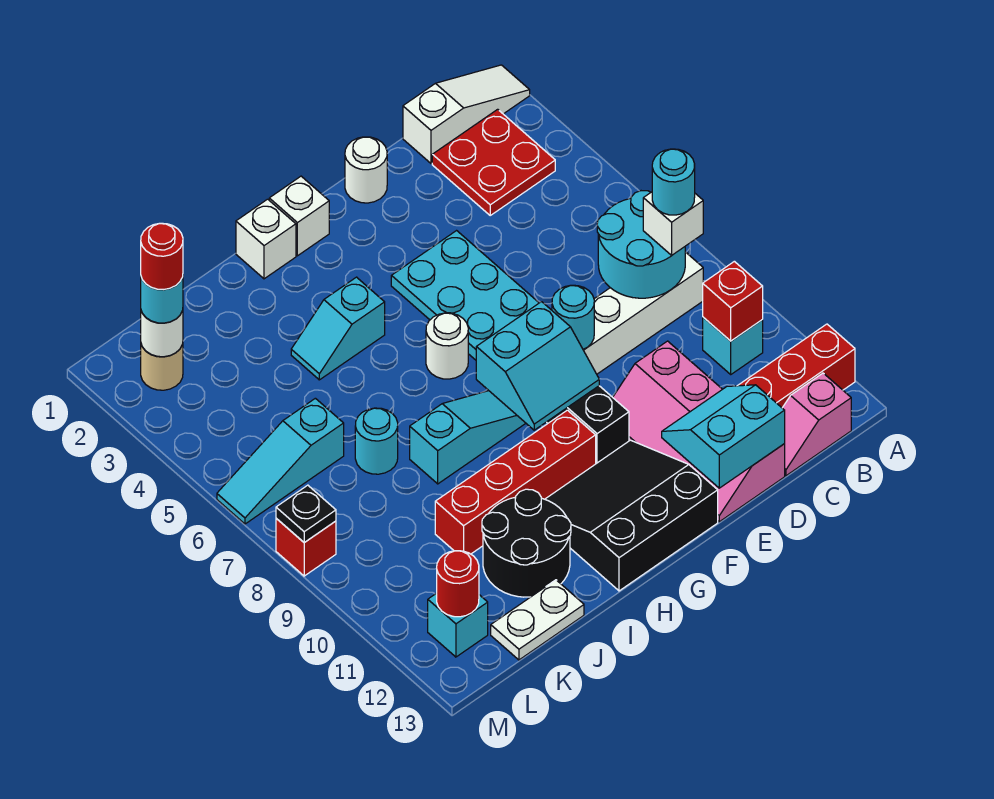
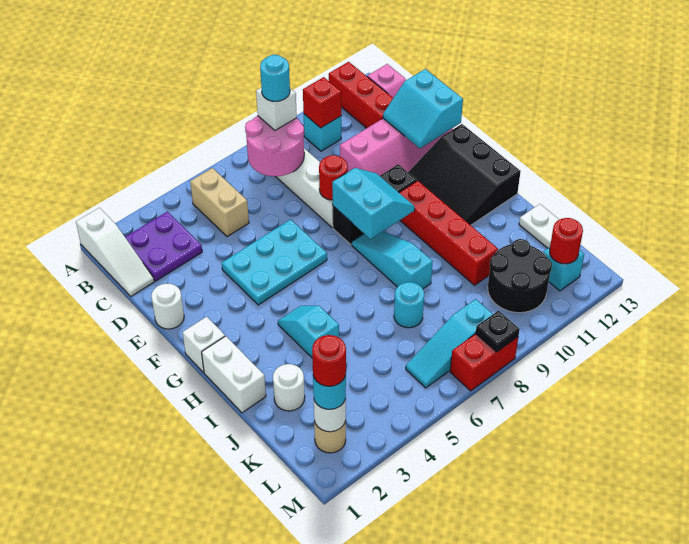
white 1x3 slope [403,65,530,164] -> white 1x3 slope turned to [76,208,154,296]
red 2x2 plate [432,109,555,215] -> purple 2x2 plate [125,212,202,281]
none -> tan 1x2 brick [190,168,249,237]
cyan 2x2 round brick [597,191,685,298] -> pink 2x2 round brick [245,116,304,176]
cyan 1x1 round brick [552,285,594,349] -> red 1x1 round brick [319,155,348,200]
white 1x1 round brick [426,313,468,379] -> white 1x1 round brick moved to [273,364,305,411]
white 1x1 brick [236,199,296,279] -> white 1x2 brick [202,336,266,413]
cyan 1x2 slope [291,277,385,380] -> cyan 1x2 slope turned to [278,306,339,357]
black 2x2 round brick [482,489,571,597] -> black 2x2 round brick moved to [488,239,552,313]
cyan 1x3 slope [217,398,344,524] -> cyan 1x3 slope turned to [406,299,493,388]
red 1x1 brick [276,518,336,576] -> red 1x2 brick [450,334,518,391]

